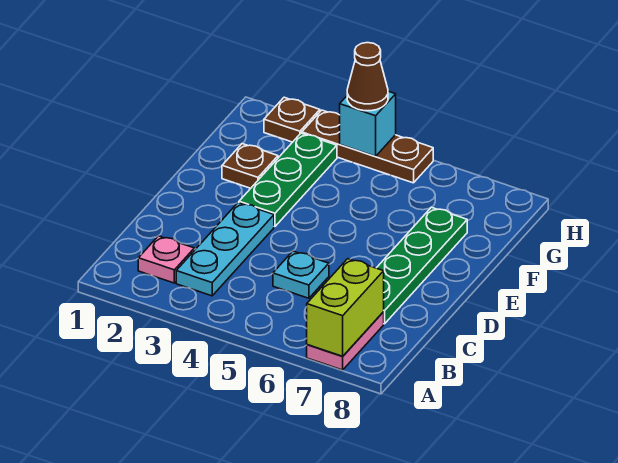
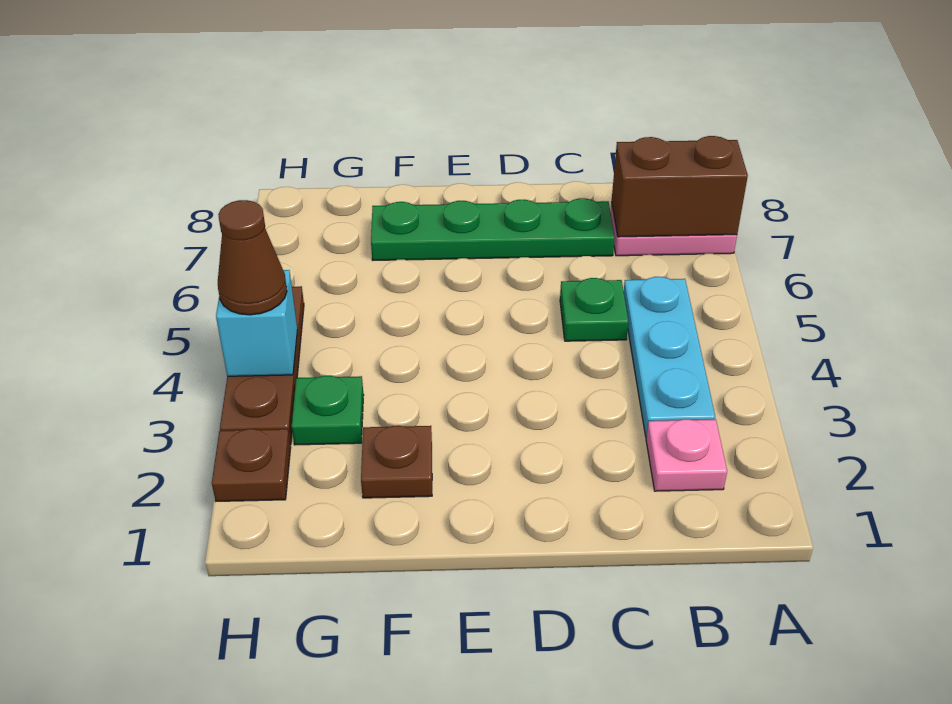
lime 1x2 brick [307,259,384,356] -> brown 1x2 brick [612,136,748,237]
cyan 1x3 plate [176,203,274,296] -> cyan 1x3 plate turned to [624,277,715,436]
cyan 1x1 plate [273,251,329,298] -> green 1x1 plate [560,278,629,341]
green 1x3 plate [239,133,337,227] -> green 1x1 plate [292,376,364,445]

